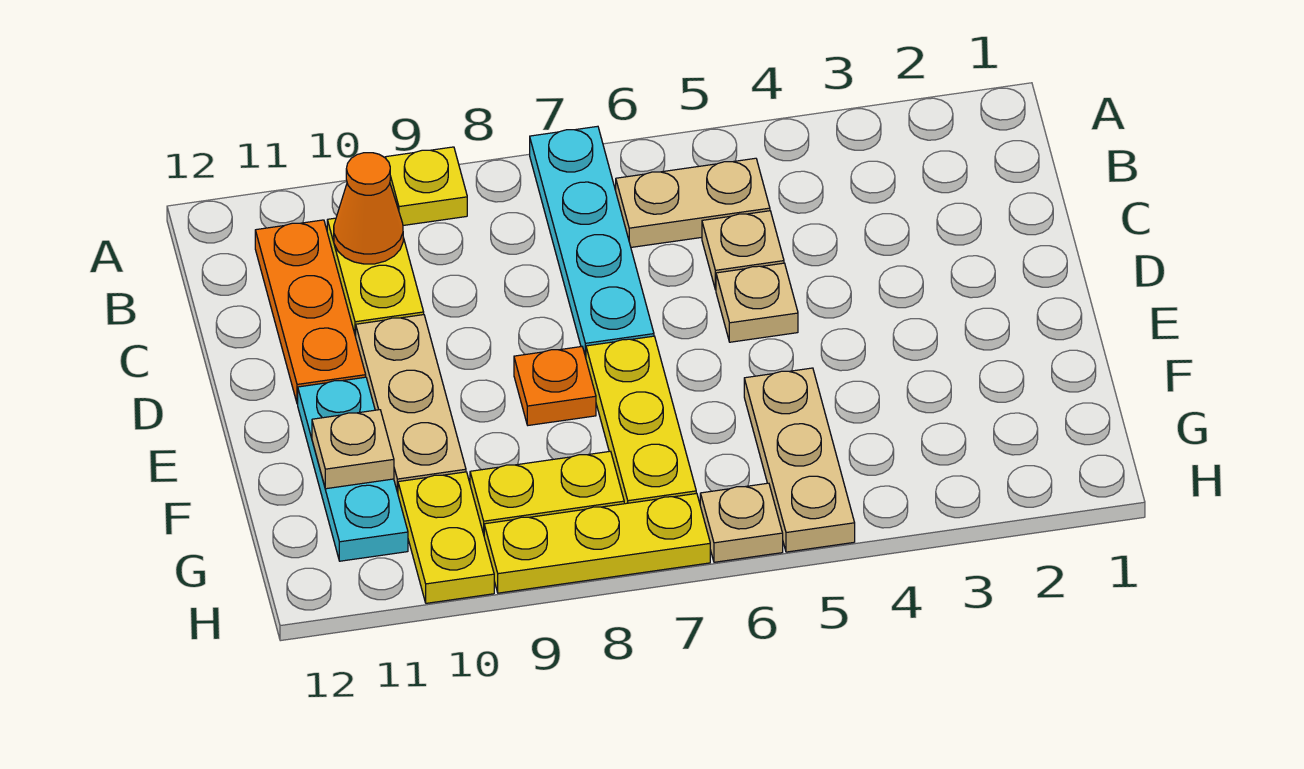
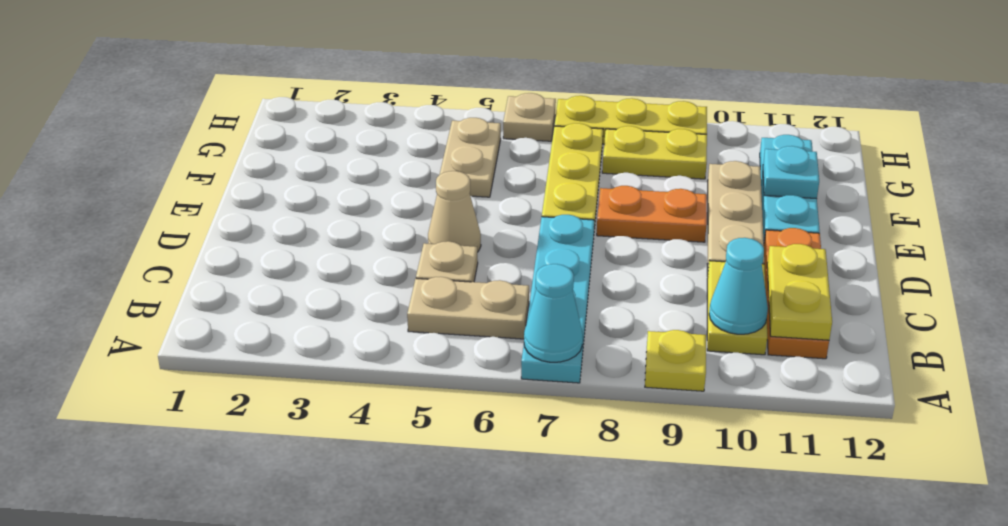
none -> cyan 1x1 cone [524,264,583,362]
orange 1x1 cone [334,153,403,264] -> cyan 1x1 cone [709,238,768,334]
tan 1x1 plate [716,263,798,342] -> tan 1x1 cone [428,171,481,252]
orange 1x1 plate [514,347,596,425] -> orange 1x2 plate [597,186,707,242]
tan 1x3 plate [744,368,855,552] -> tan 1x2 plate [440,118,501,197]
tan 1x1 plate [312,410,394,489] -> cyan 1x1 plate [763,146,819,199]
yellow 1x2 plate [398,472,494,603] -> yellow 1x2 plate moved to [767,244,832,340]

